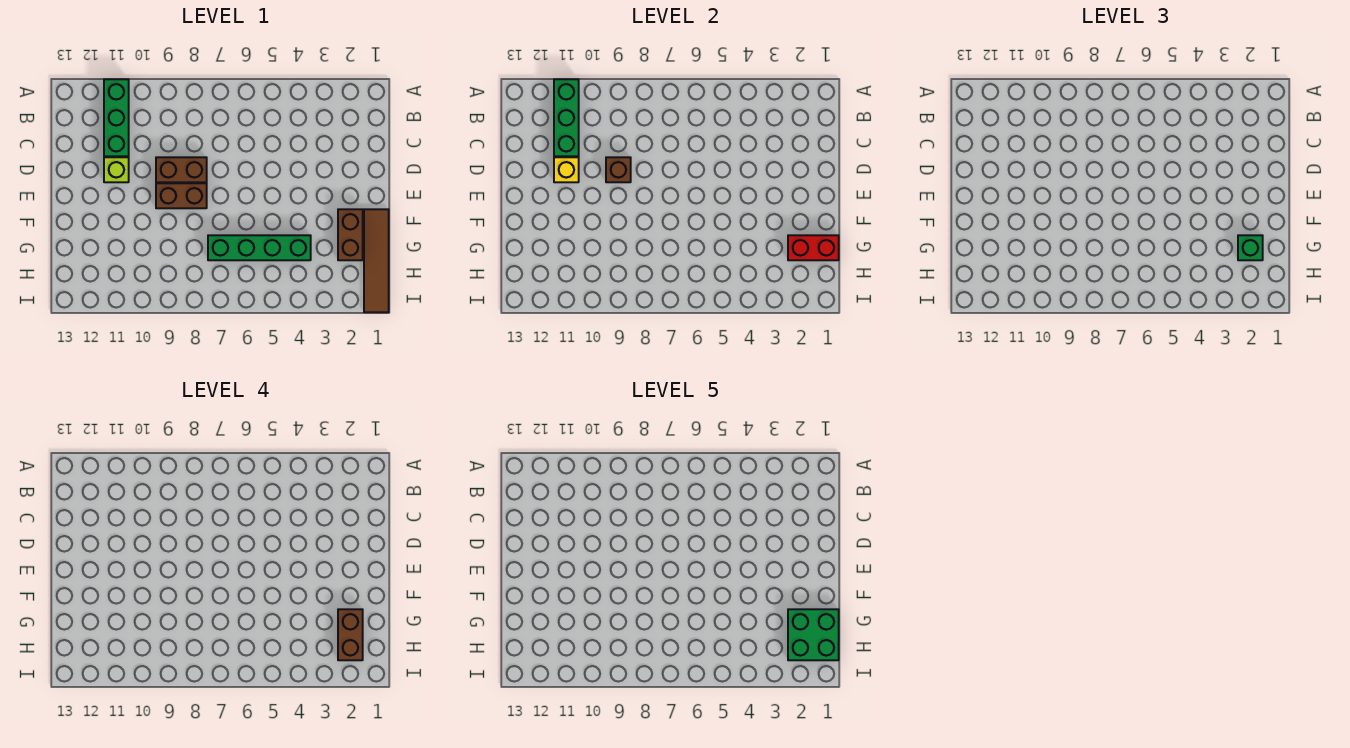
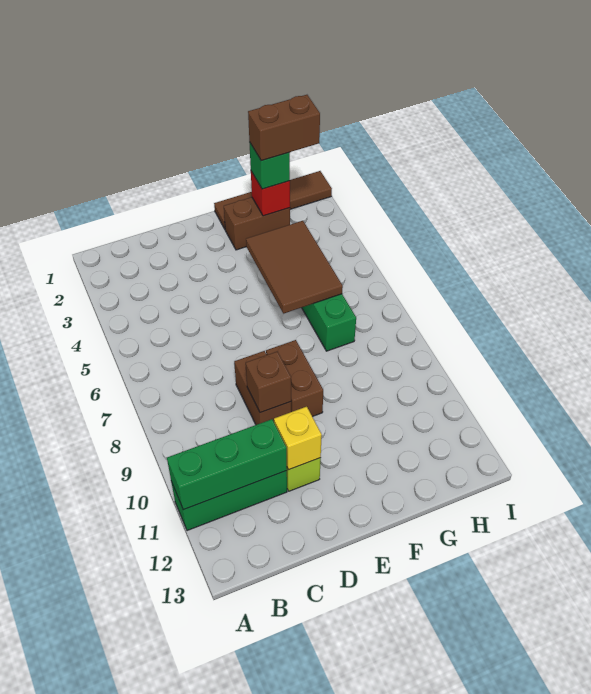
none -> brown 2x3 tile [246,221,343,314]
red 1x2 brick [788,235,839,260] -> red 1x1 brick [251,171,290,216]
green 2x2 brick [788,609,839,660] -> none

